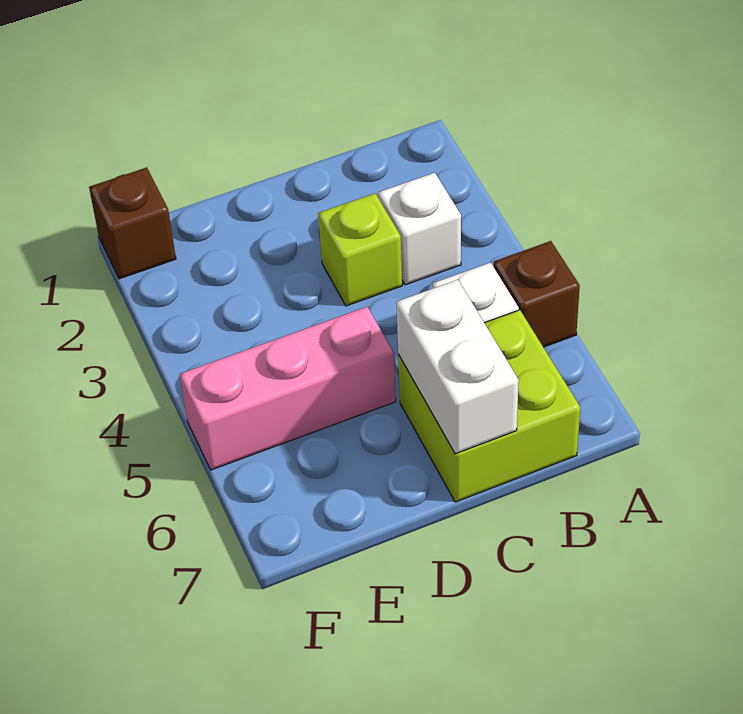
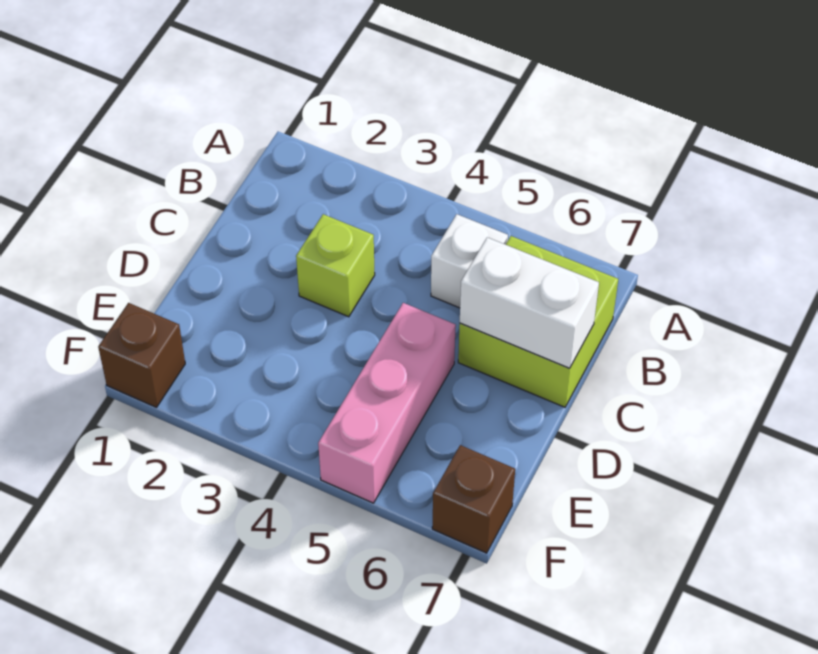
brown 1x1 brick [493,241,580,347] -> brown 1x1 brick moved to [432,445,515,553]
white 1x1 brick [378,173,461,285] -> none

